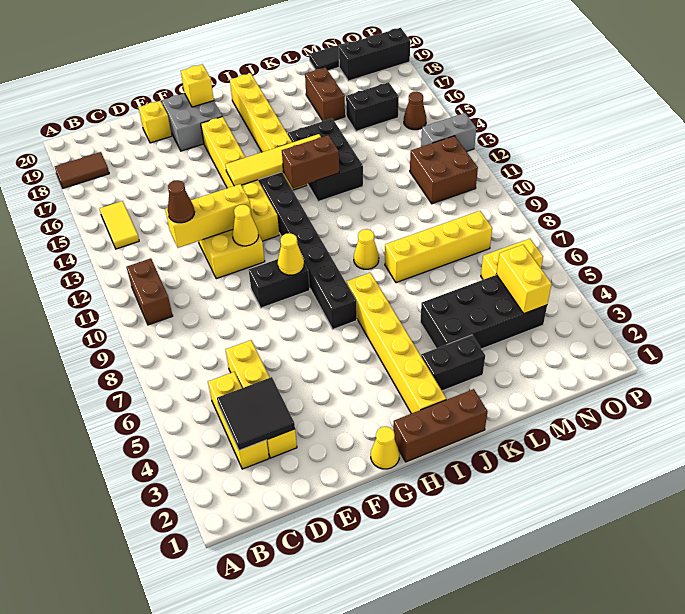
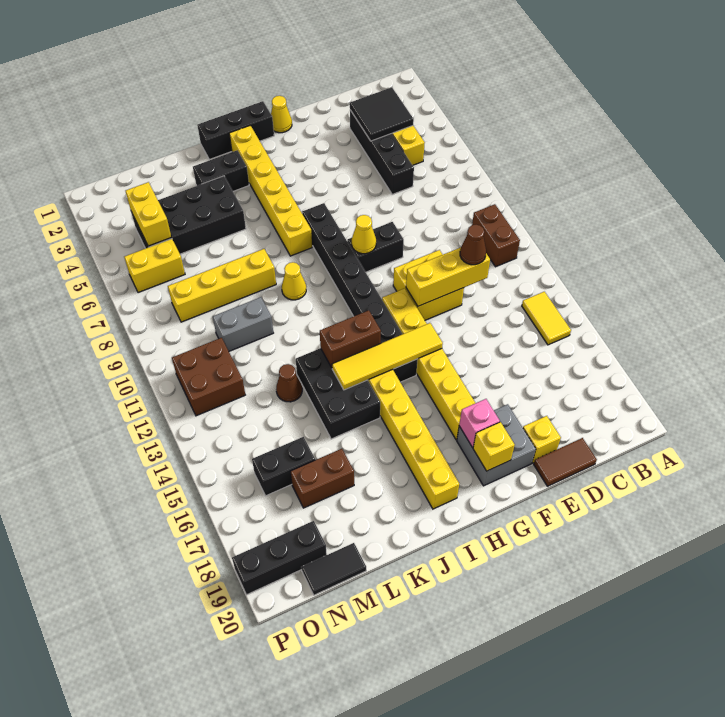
brown 1x2 tile [55,152,109,188] -> brown 1x2 tile moved to [534,438,597,486]
yellow 1x4 brick [225,340,297,458] -> black 1x4 brick [350,110,414,194]
yellow 1x1 cone [232,205,258,246] -> none
none -> pink 1x1 brick [459,399,500,448]
brown 1x3 brick [393,389,488,462] -> black 1x3 brick [197,101,274,159]
brown 1x2 brick [305,67,345,121] -> brown 1x2 brick turned to [290,449,354,508]
grey 1x2 brick [421,113,476,152] -> grey 1x2 brick moved to [213,297,273,351]
brown 1x1 cone [404,92,426,130] -> brown 1x1 cone moved to [276,364,302,402]

